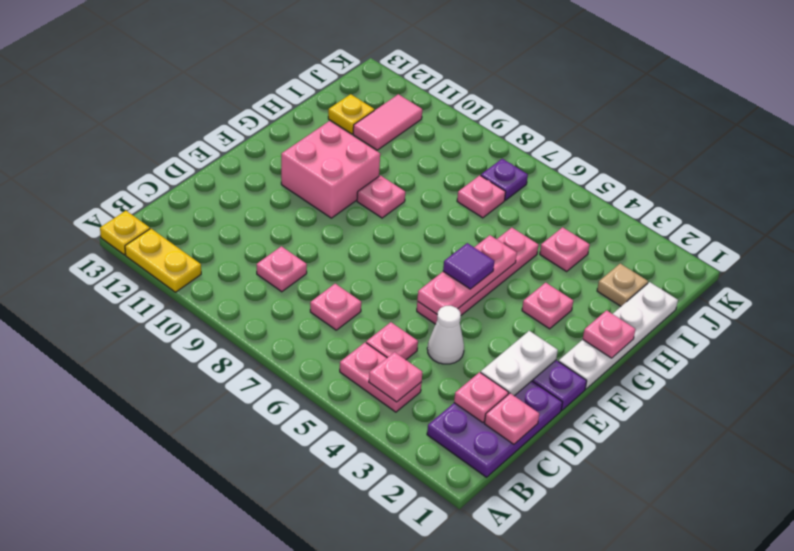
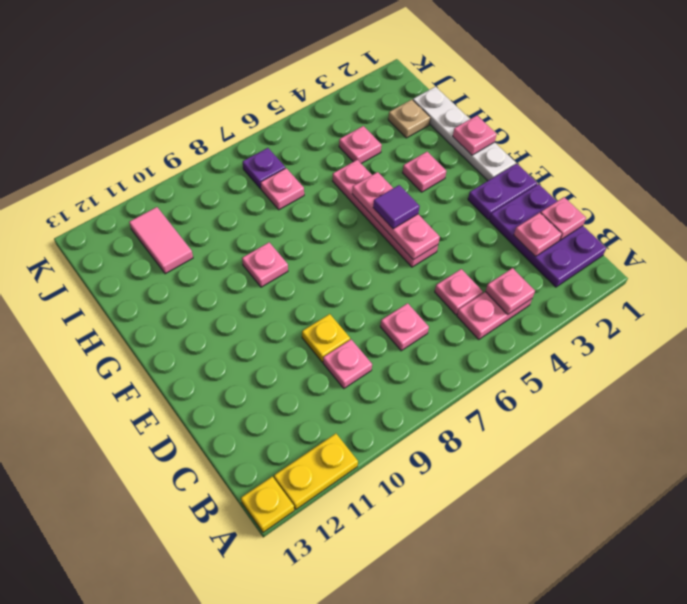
white 1x2 plate [481,331,558,396] -> none
white 1x1 cone [427,306,464,364] -> none
pink 2x2 brick [281,121,380,218] -> none
yellow 1x1 plate [328,94,374,134] -> yellow 1x1 plate moved to [302,314,350,362]

